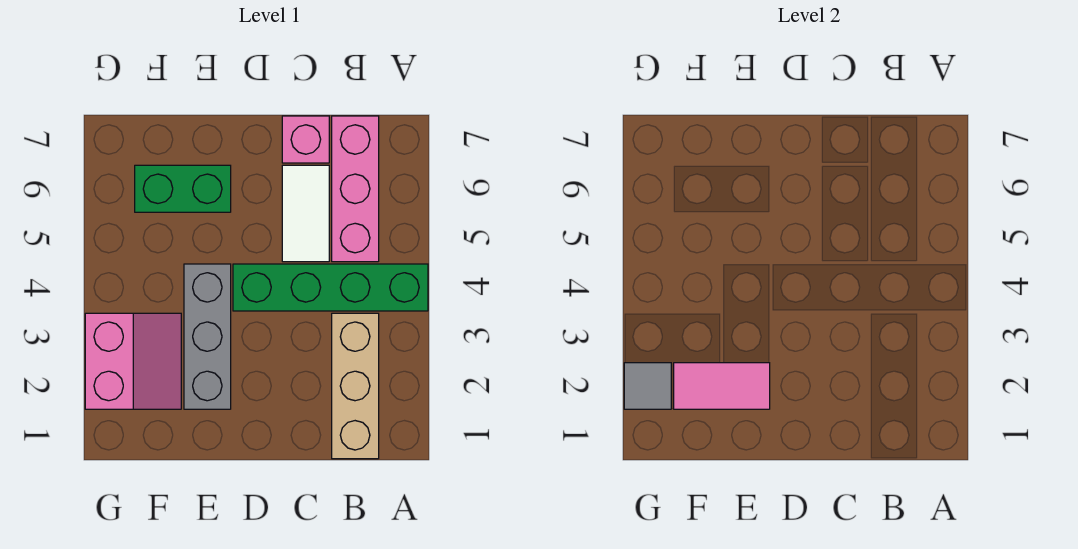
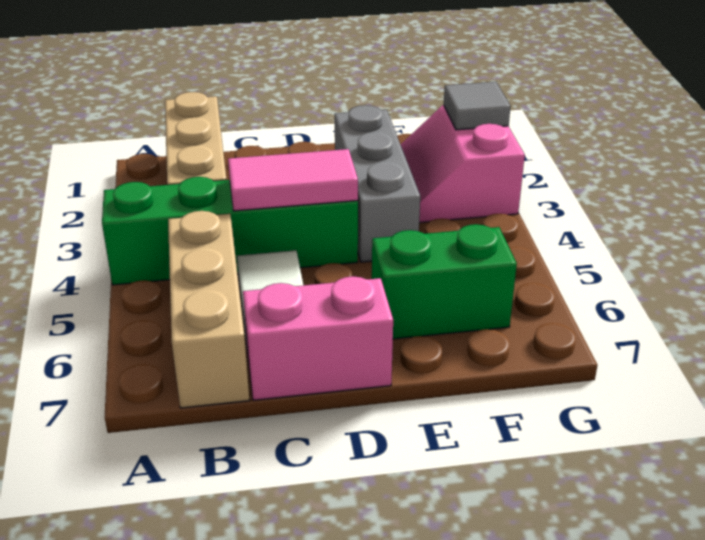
pink 1x3 brick [332,116,379,262] -> tan 1x3 brick [168,211,249,408]
pink 1x1 brick [282,116,329,163] -> pink 1x2 brick [243,276,393,400]
pink 1x2 tile [674,363,770,409] -> pink 1x2 tile moved to [228,149,358,211]

